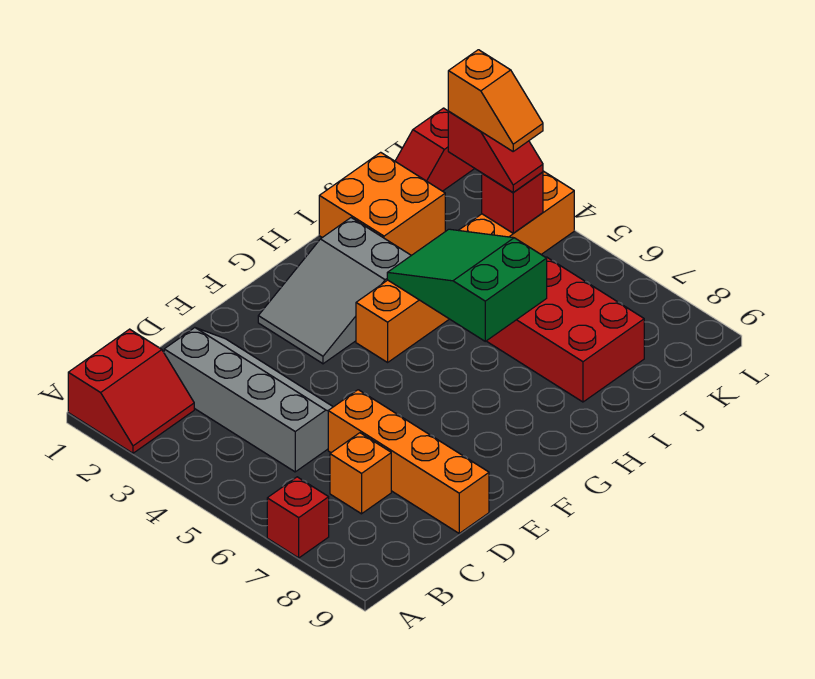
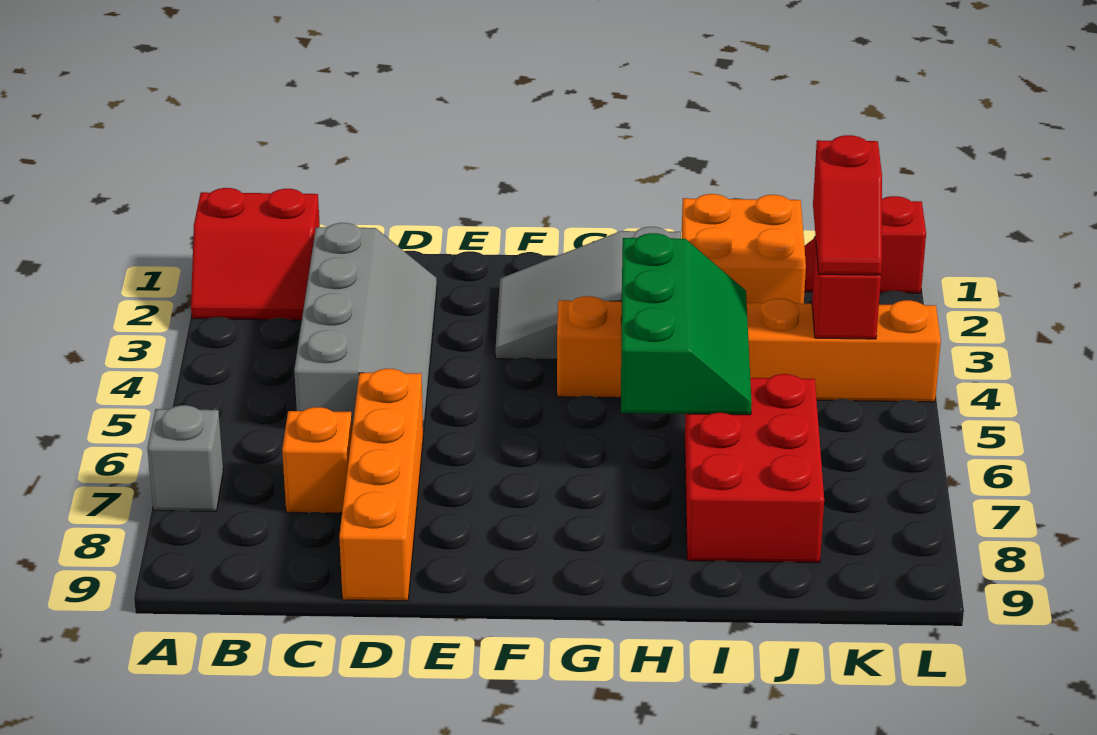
red 1x1 brick [267,477,329,558] -> grey 1x1 brick [147,405,223,511]
green 2x3 slope [387,229,547,341] -> green 2x3 slope turned to [621,233,752,415]
orange 1x2 slope [448,50,543,151] -> none

